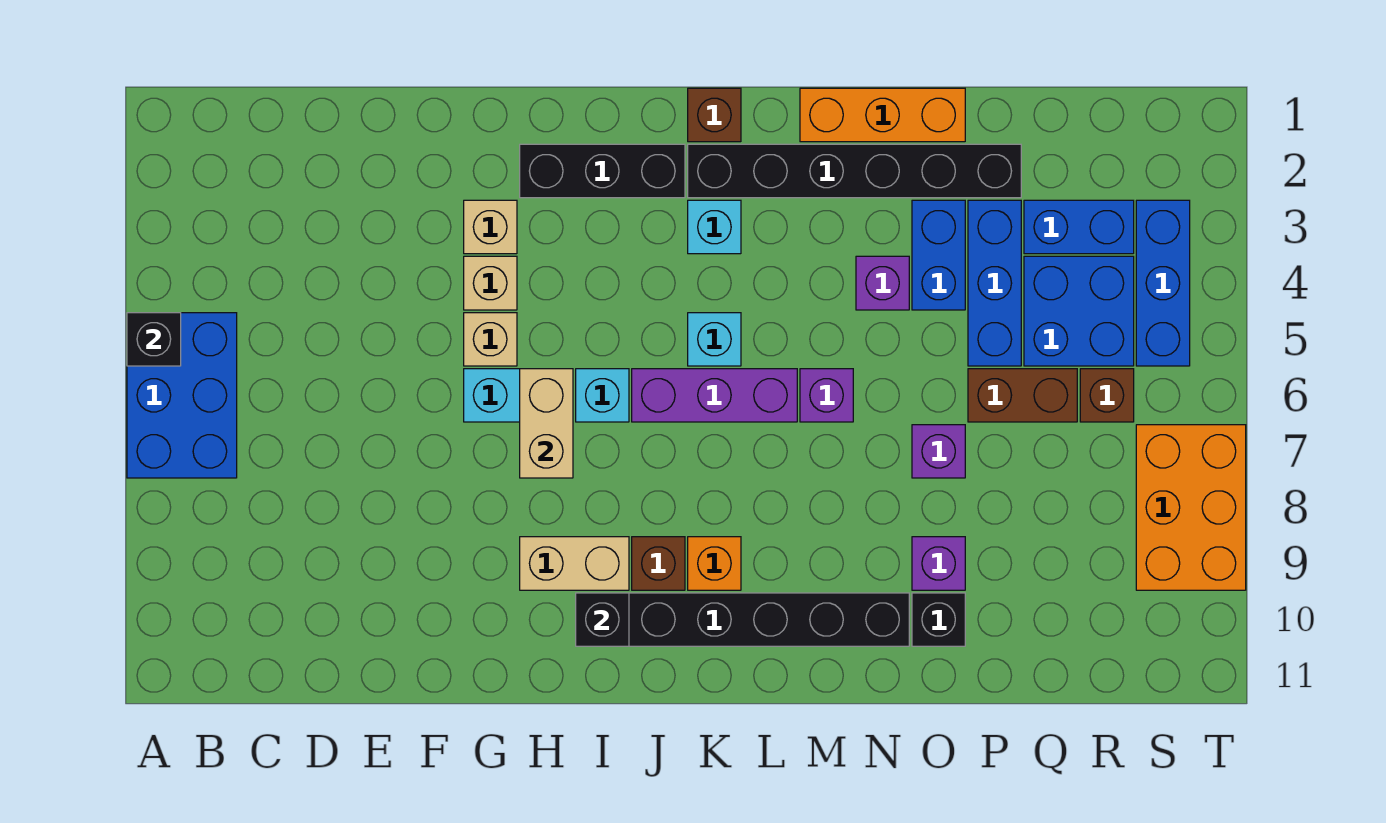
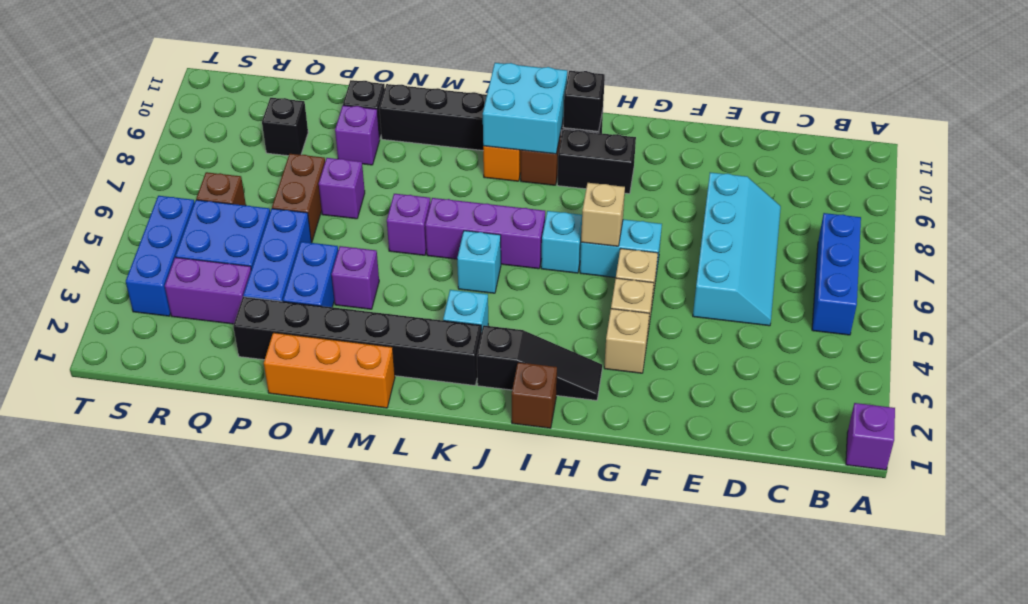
none -> purple 1x1 brick [846,403,895,470]
blue 2x3 brick [127,313,237,478] -> blue 1x3 brick [812,213,861,335]
black 1x1 brick [127,313,181,366] -> black 1x1 brick moved to [262,98,308,156]
none -> cyan 2x4 slope [693,172,781,326]
black 1x3 brick [520,144,685,198] -> black 1x3 slope [477,325,602,400]
tan 1x2 brick [520,369,573,478] -> tan 1x1 brick [581,183,625,246]
tan 1x2 brick [520,537,629,590] -> black 1x2 brick [557,129,636,194]
none -> cyan 2x2 brick [483,63,567,154]
brown 1x1 brick [688,88,741,142] -> brown 1x1 brick moved to [512,362,557,428]
brown 1x2 brick [968,369,1077,422] -> brown 1x2 brick turned to [272,154,325,242]
blue 1x2 brick [1024,200,1134,254] -> purple 1x2 brick [165,257,251,324]
orange 2x3 brick [1136,425,1246,590] -> none

